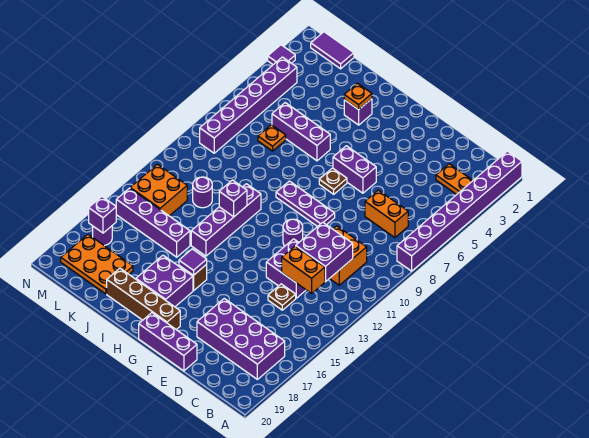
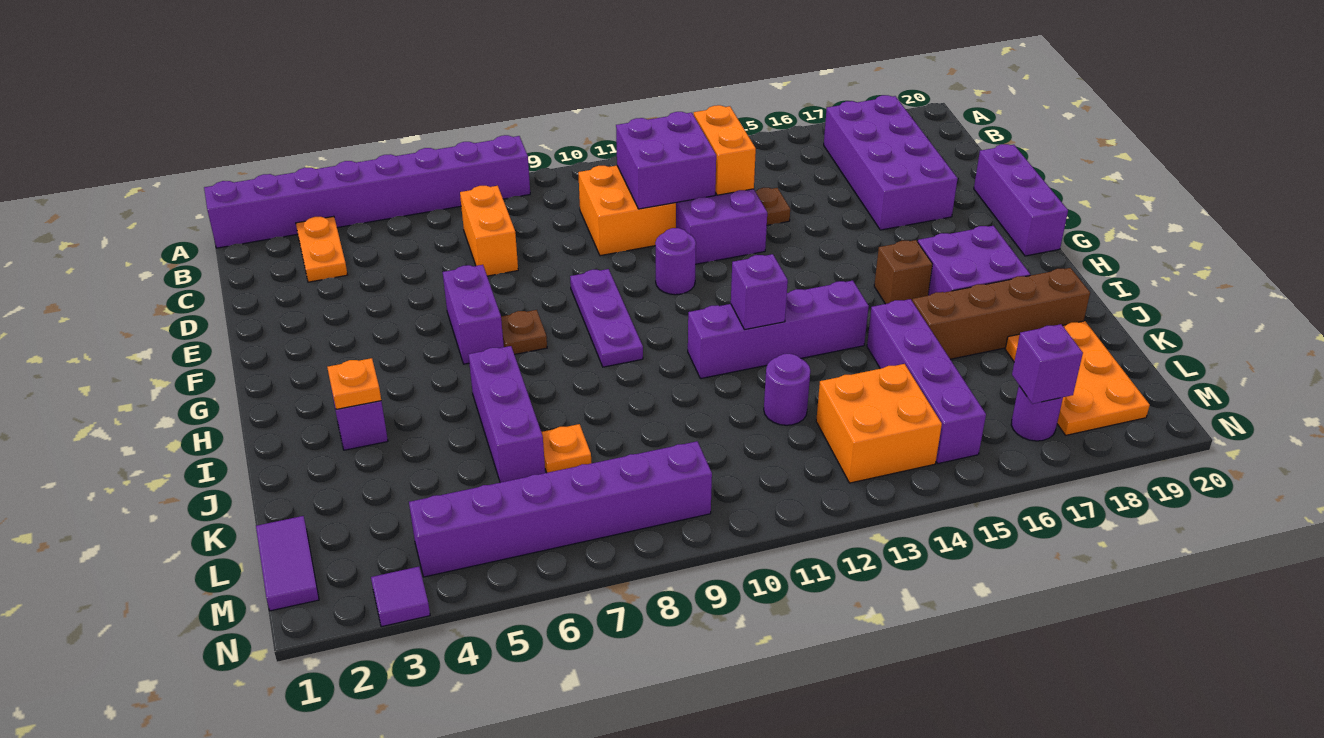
brown 1x4 brick [107,268,180,330] -> brown 1x4 brick turned to [912,268,1090,359]
purple 1x1 tile [179,249,207,275] -> none

